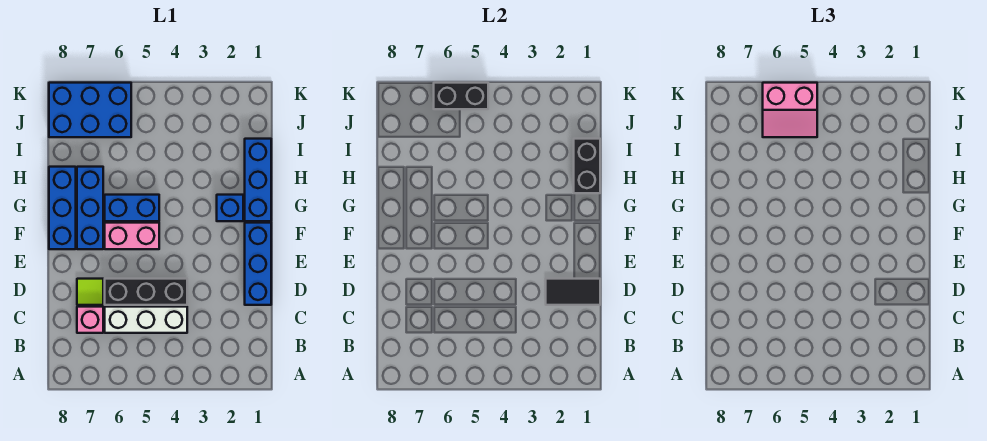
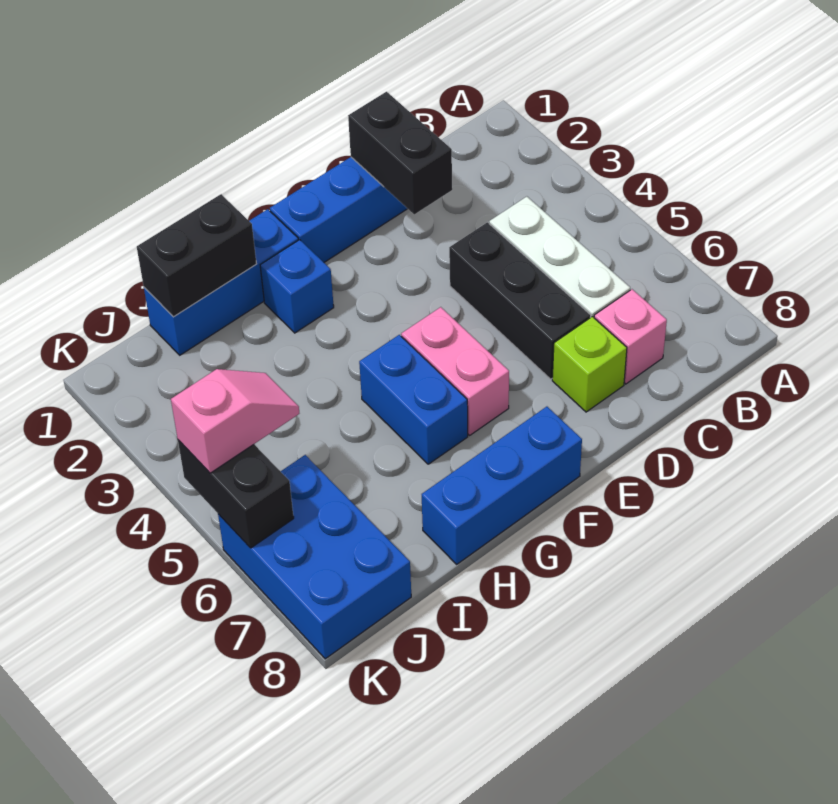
black 1x2 tile [546,279,600,305] -> black 1x2 brick [348,92,452,214]
lime 1x1 tile [77,279,103,305] -> lime 1x1 brick [552,317,627,412]
blue 1x3 brick [77,167,103,249] -> none
pink 2x2 slope [763,83,817,137] -> pink 1x2 slope [171,369,299,473]

